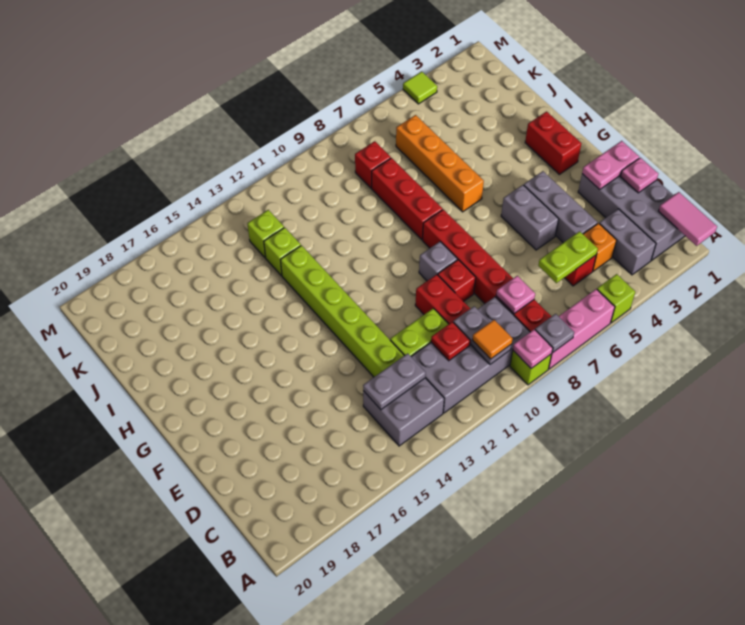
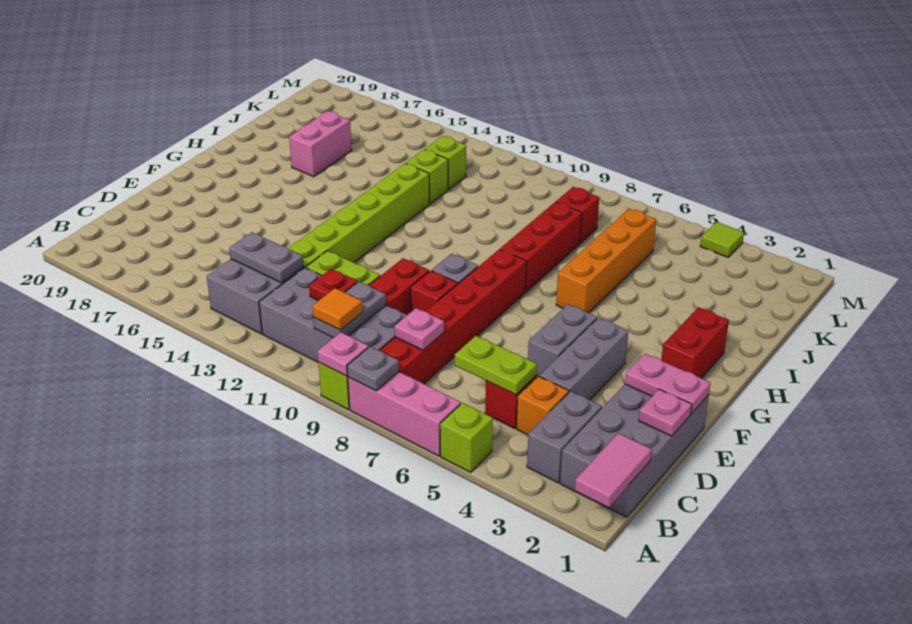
none -> pink 1x2 brick [289,111,352,177]

